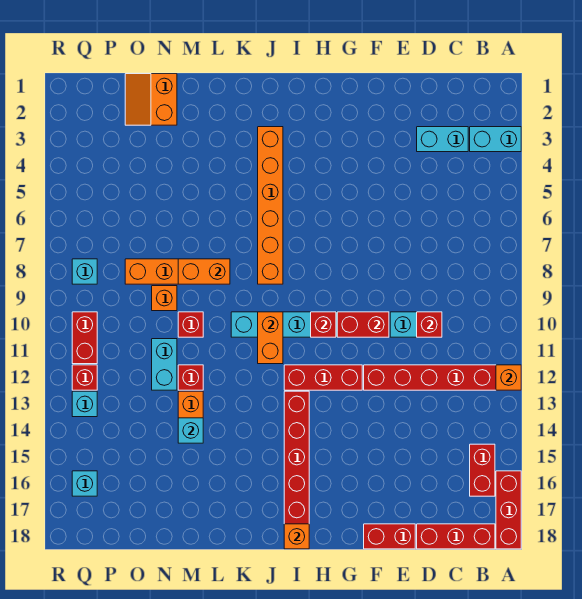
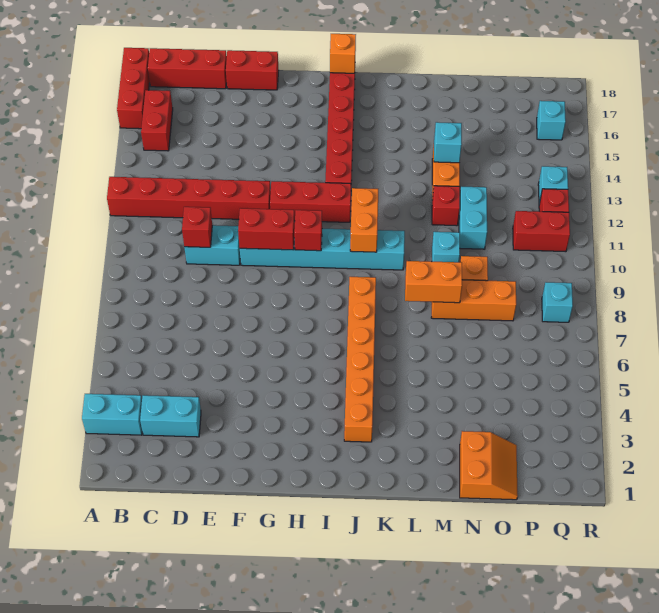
orange 1x1 brick [496,365,521,390] -> none
red 1x1 brick [178,312,203,337] -> cyan 1x1 brick [432,232,460,262]
red 1x2 brick [72,312,97,364] -> red 1x2 brick turned to [513,211,570,252]

